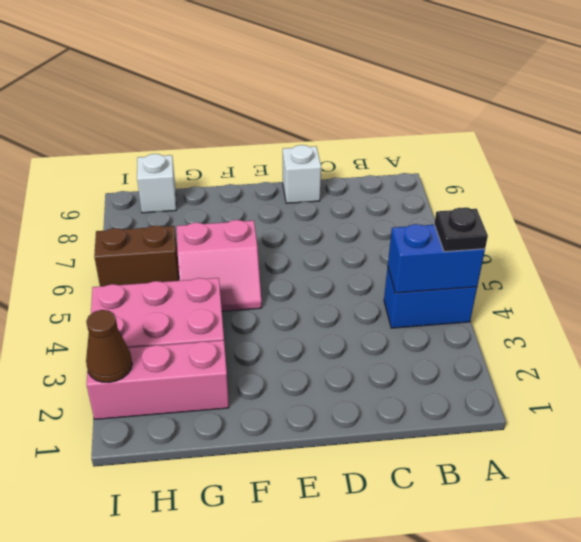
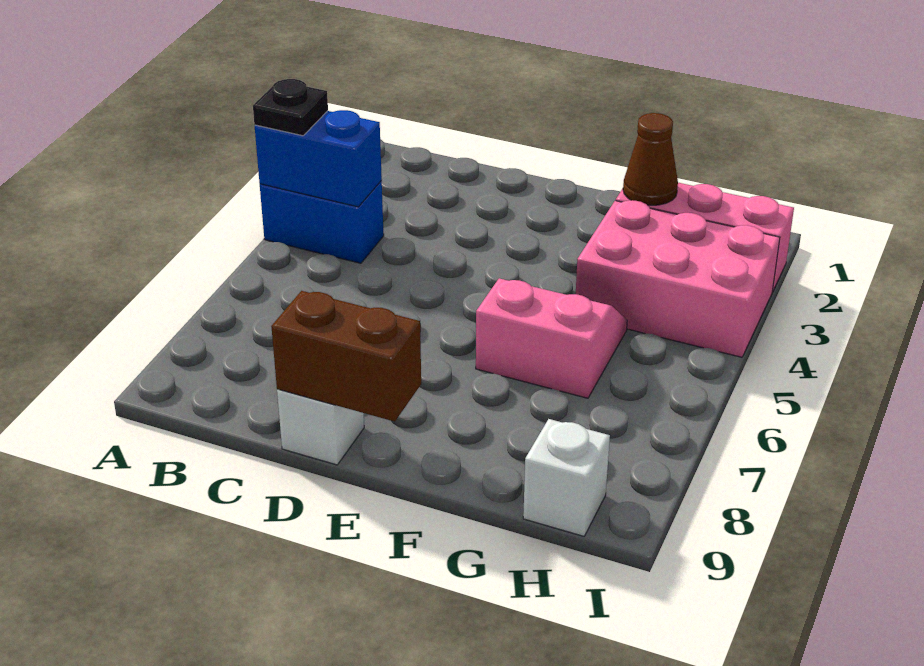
brown 1x2 brick [94,225,179,286] -> brown 1x2 brick moved to [271,291,421,422]
brown 1x1 cone [86,310,132,382] -> brown 1x1 cone moved to [623,113,678,205]

